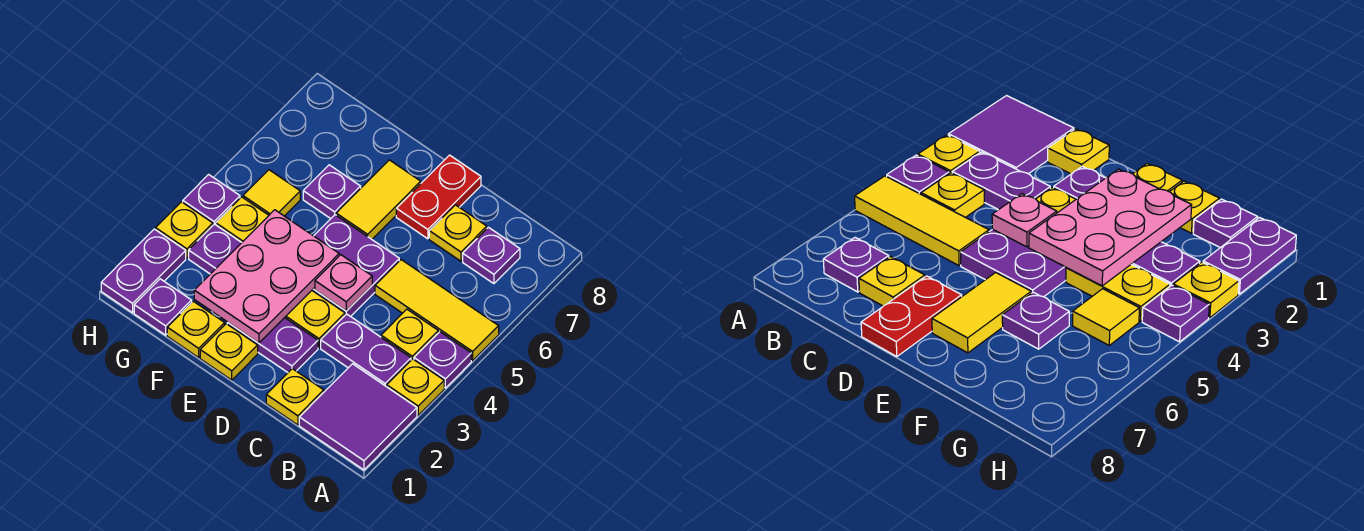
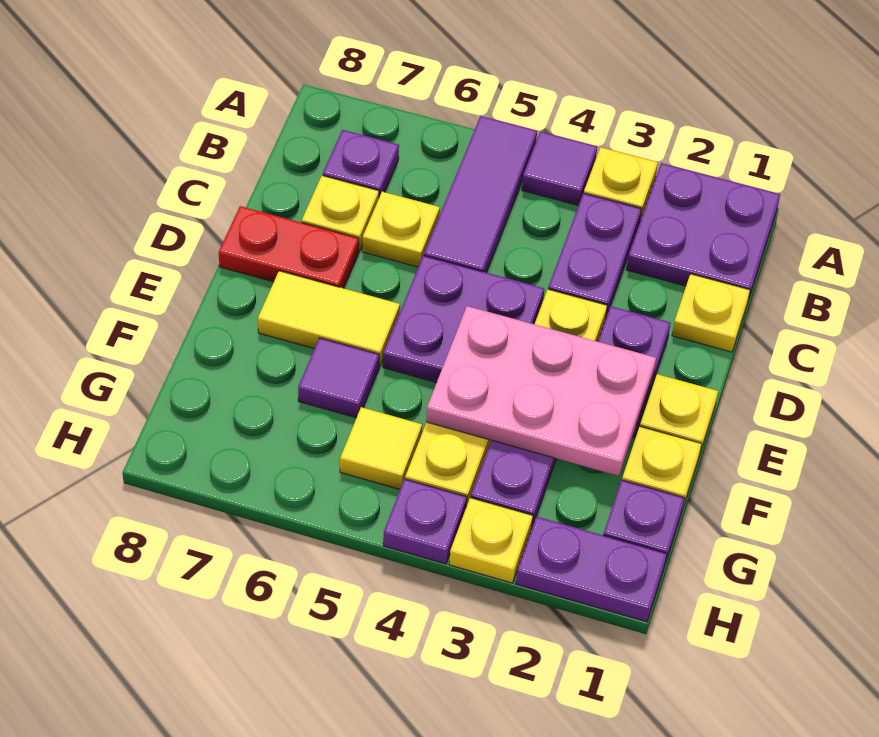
purple 2x2 tile [299,364,417,470] -> purple 2x2 plate [626,163,780,300]
purple 1x1 plate [414,332,471,388] -> purple 1x1 tile [522,132,597,206]
yellow 1x3 tile [375,260,499,361] -> purple 1x3 tile [424,116,537,273]
yellow 1x1 plate [381,309,438,360] -> yellow 1x1 plate moved to [362,192,440,267]
pink 1x1 plate [315,255,372,311] -> none
purple 1x1 plate [303,165,361,219] -> purple 1x1 tile [298,338,379,418]

